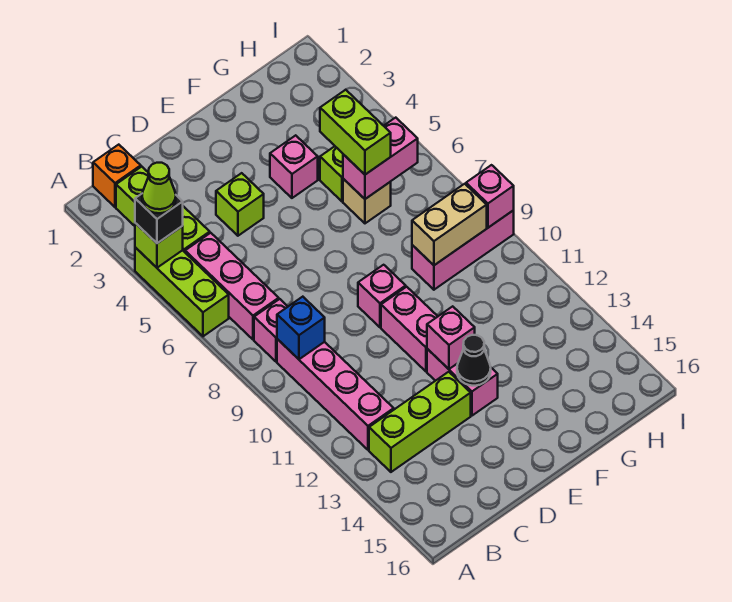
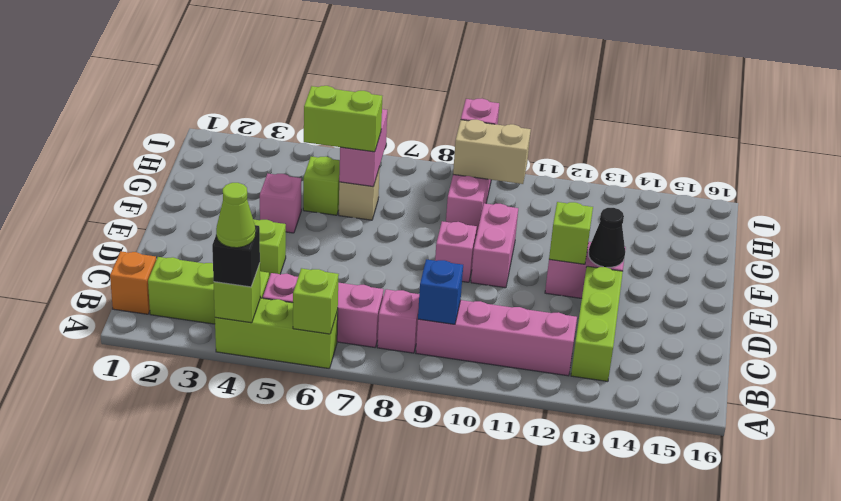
none -> lime 1x1 brick [293,268,339,334]
pink 1x2 brick [381,287,438,371] -> pink 1x2 brick turned to [471,203,518,288]
pink 1x1 brick [427,306,475,369] -> lime 1x1 brick [549,202,593,264]
tan 1x2 brick [412,184,487,265] -> tan 1x2 brick turned to [453,120,531,184]

